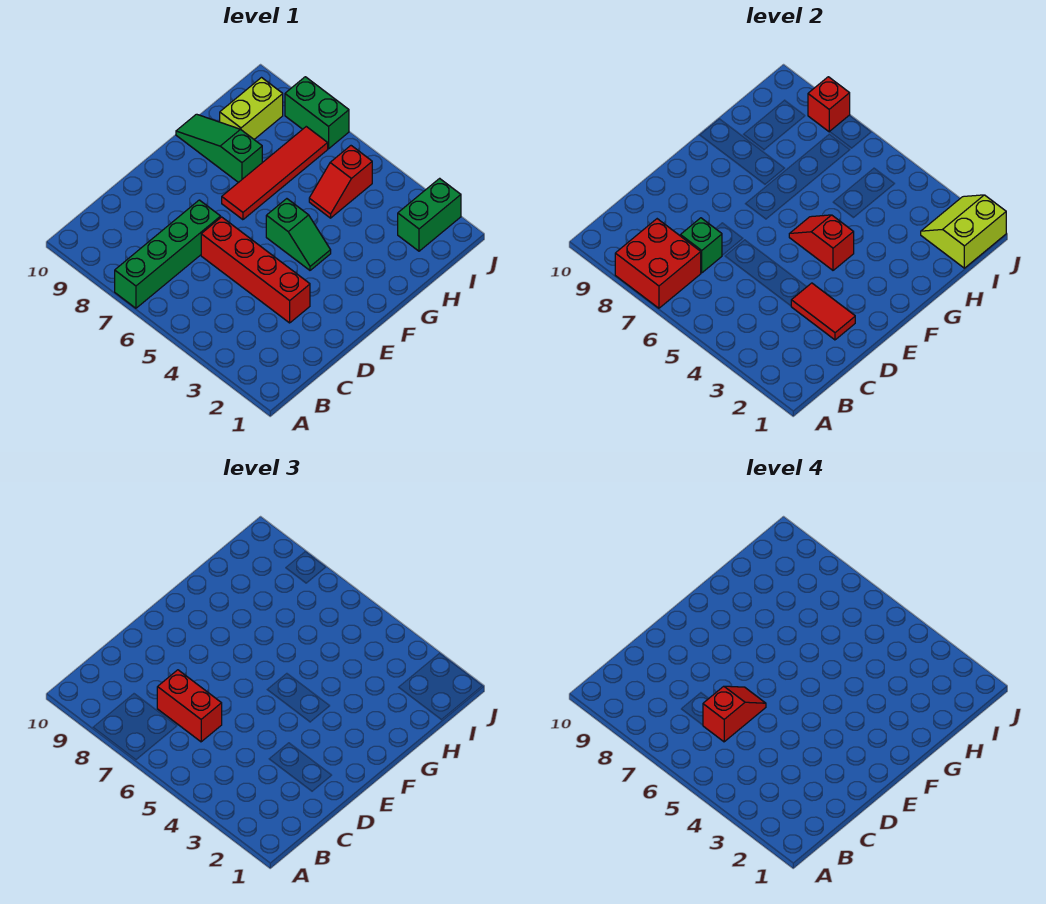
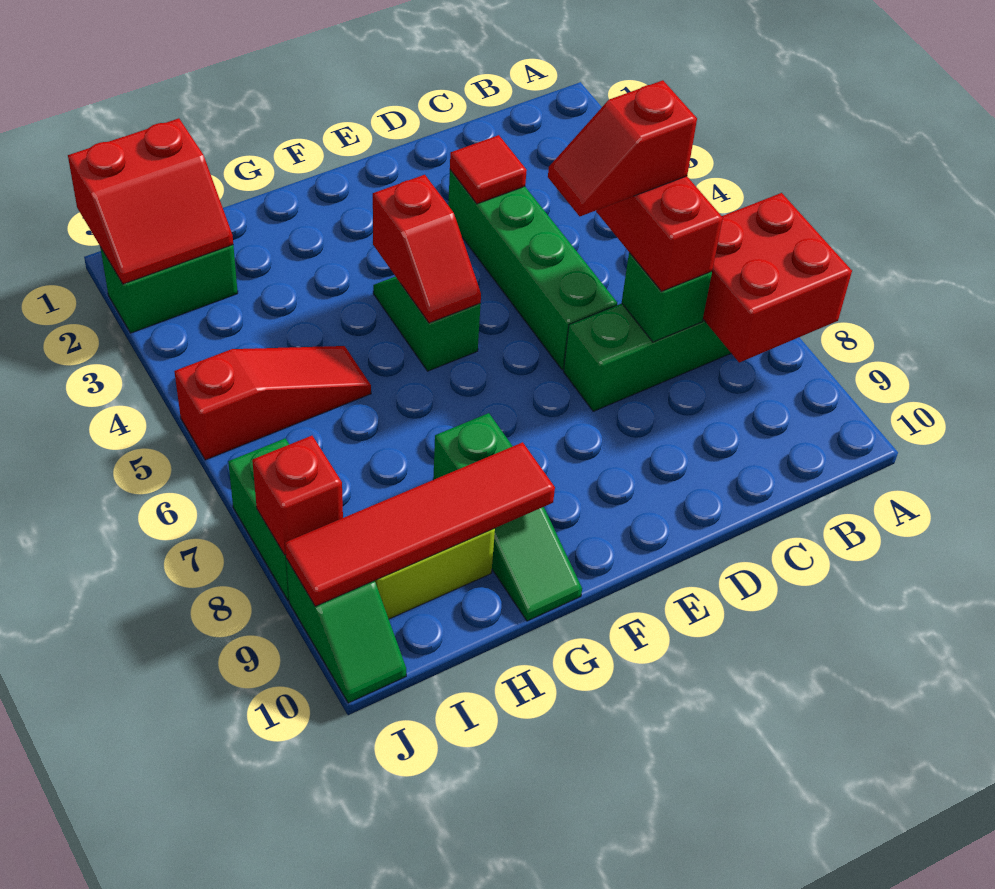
red 1x2 tile [791,283,855,340] -> red 1x1 tile [450,135,527,204]
red 1x4 brick [201,217,310,323] -> green 1x4 brick [448,170,617,370]
red 1x4 tile [222,127,328,220] -> red 1x4 tile moved to [285,442,555,606]
red 1x2 slope [309,146,372,218] -> red 1x3 slope [174,346,371,460]
lime 2x2 slope [921,195,1006,268] -> red 2x2 slope [68,118,233,284]
none -> green 1x2 slope [286,559,406,703]

